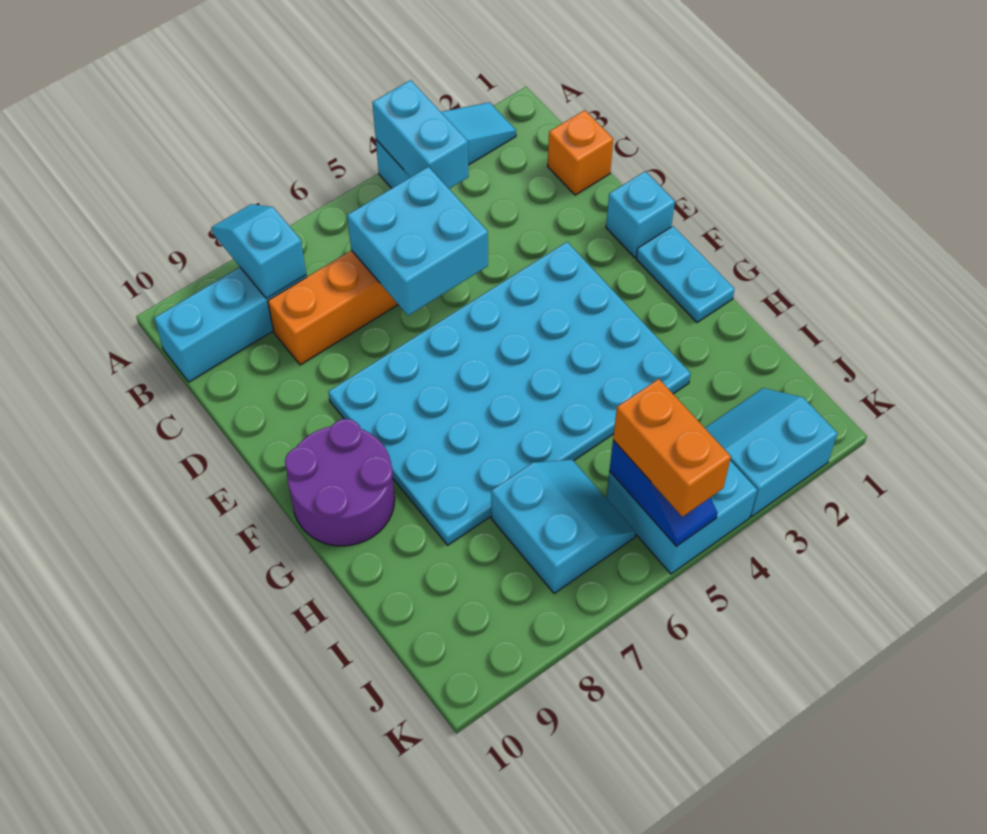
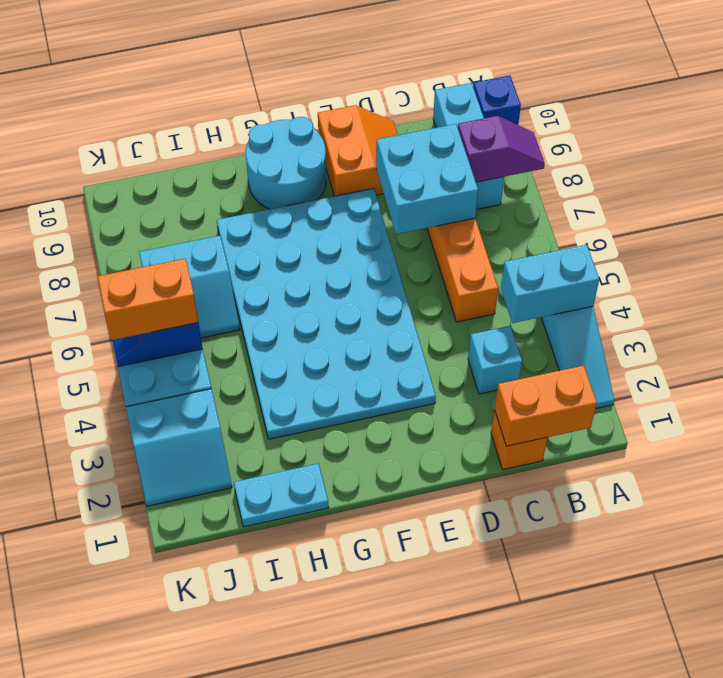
cyan 1x2 slope [211,204,306,299] -> purple 1x2 slope [458,116,545,182]
none -> blue 1x1 brick [473,75,521,125]
none -> orange 1x2 brick [495,365,597,446]
cyan 2x2 brick [347,167,488,315] -> cyan 2x2 brick moved to [376,124,478,234]
none -> orange 2x2 slope [318,105,398,196]
cyan 1x1 brick [606,171,675,257] -> cyan 1x1 brick moved to [468,326,522,394]
cyan 1x2 plate [636,226,735,322] -> cyan 1x2 plate moved to [234,463,329,527]
purple 2x2 round brick [285,419,395,546] -> cyan 2x2 round brick [246,117,326,209]
cyan 2x2 slope [705,388,837,517] -> cyan 2x2 slope turned to [126,389,232,506]

